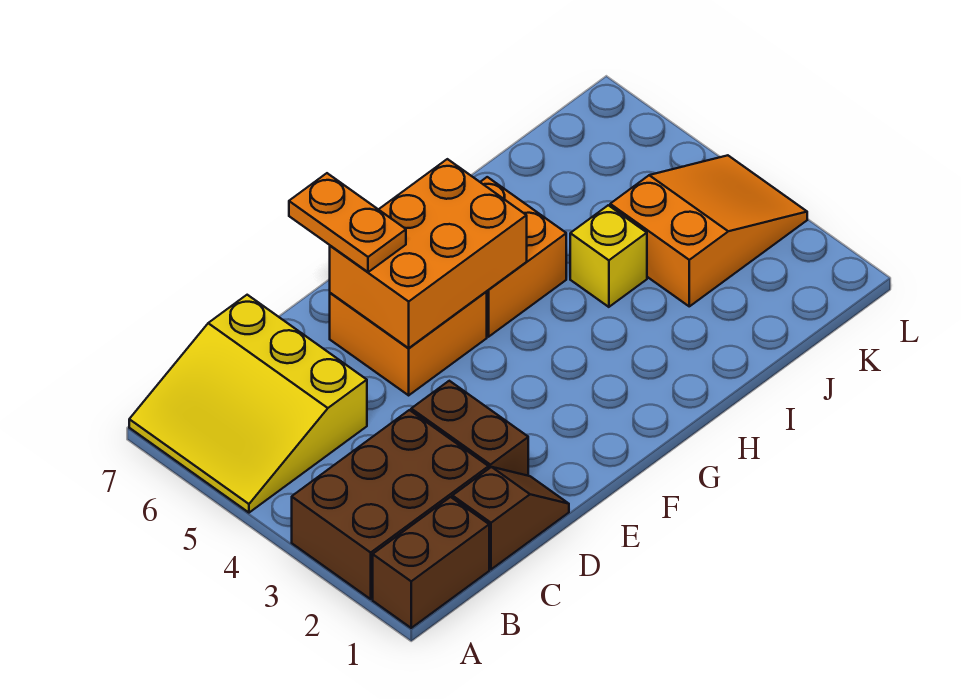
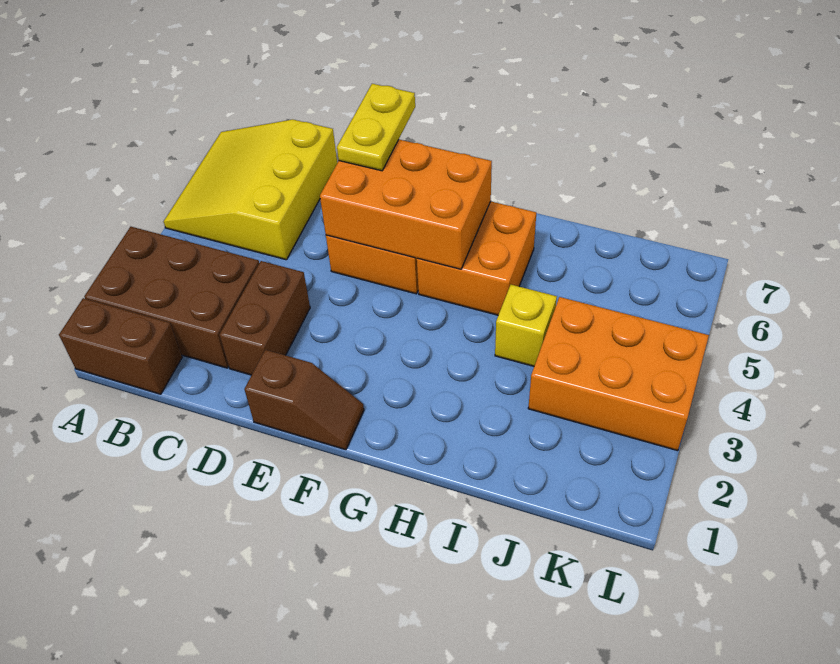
brown 1x2 slope [452,467,569,569] -> brown 1x2 slope moved to [244,350,364,450]
orange 1x2 plate [289,173,406,272] -> yellow 1x2 plate [337,84,415,171]
orange 2x3 slope [610,155,807,306] -> orange 2x3 brick [528,297,709,451]

